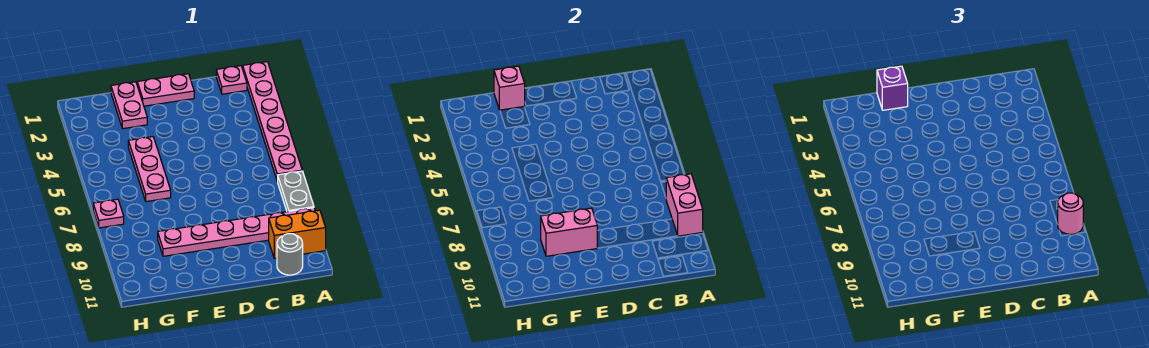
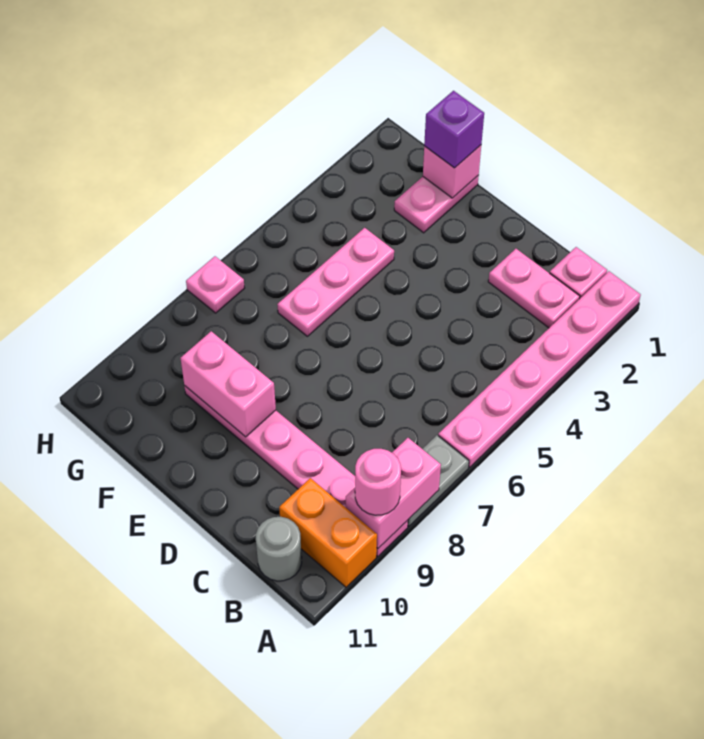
pink 1x2 plate [137,74,194,106] -> pink 1x2 plate moved to [488,249,580,328]

